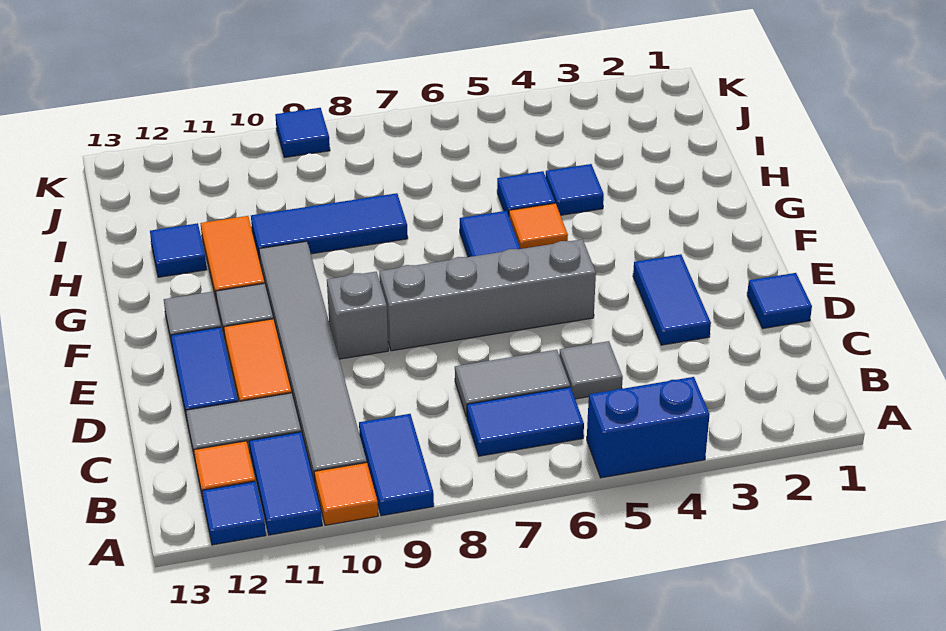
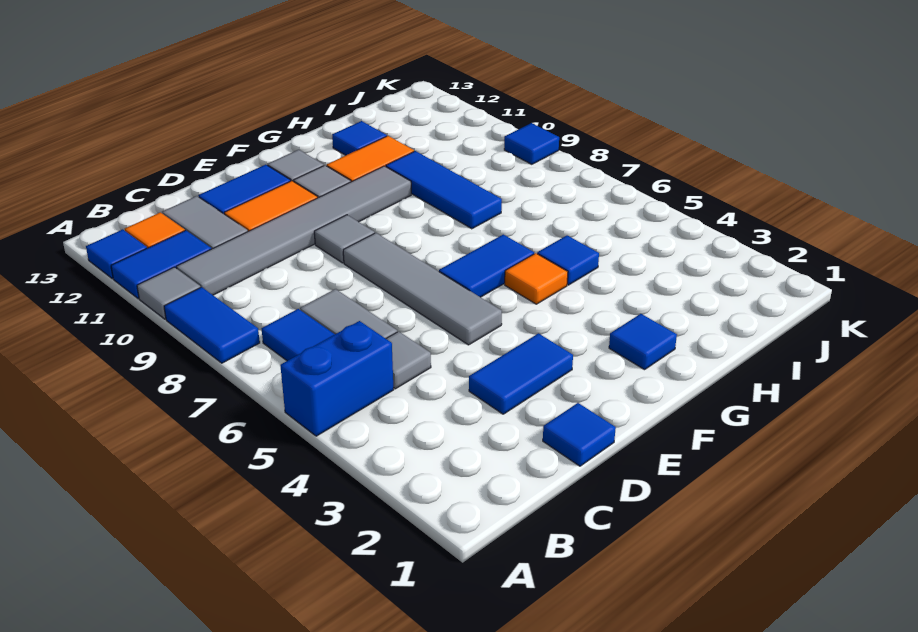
blue 1x2 brick [587,377,710,478] -> blue 1x2 brick turned to [280,321,394,436]
blue 1x2 tile [359,414,434,516] -> blue 1x2 tile turned to [164,287,260,363]
orange 1x1 tile [314,463,378,525] -> grey 1x1 tile [137,267,201,319]
grey 1x4 brick [379,239,596,351] -> grey 1x4 tile [343,233,502,345]
grey 1x1 brick [327,272,388,359] -> grey 1x1 tile [314,215,375,263]
blue 1x1 tile [546,164,604,215] -> blue 1x1 tile moved to [609,314,677,370]

